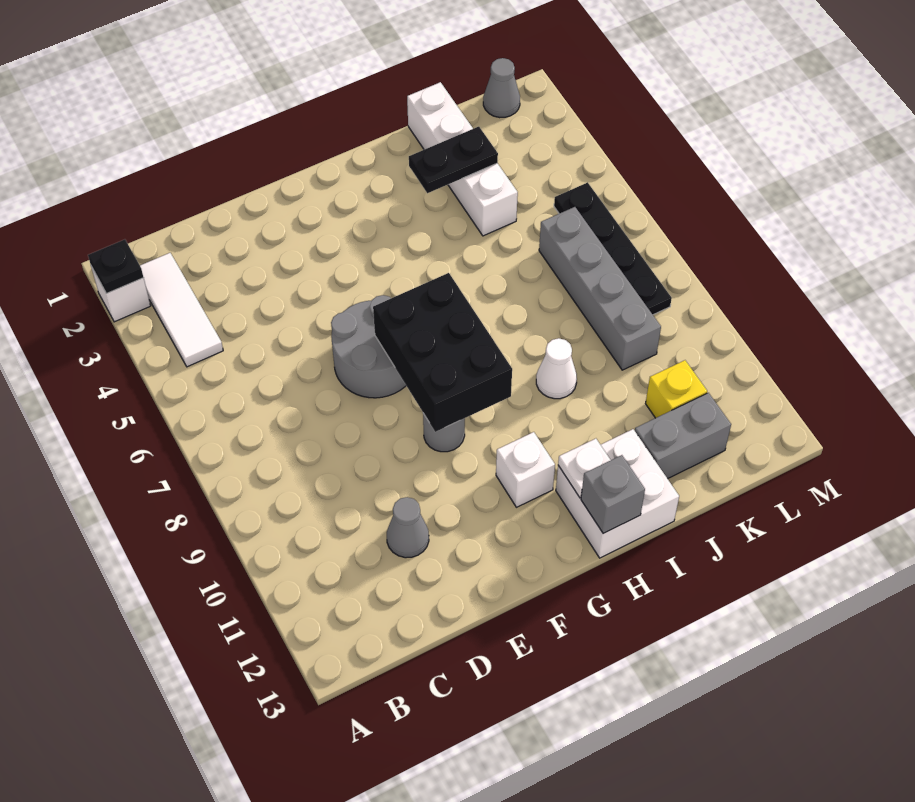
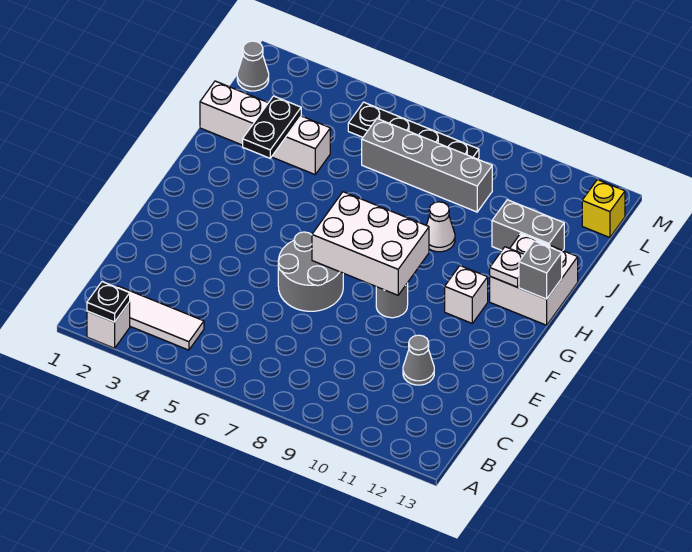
black 2x3 brick [373,273,512,432] -> white 2x3 brick [312,192,429,295]
grey 1x2 brick [635,393,731,479] -> grey 1x2 brick turned to [492,200,564,250]
yellow 1x1 brick [646,360,707,418] -> yellow 1x1 brick moved to [582,180,625,238]

